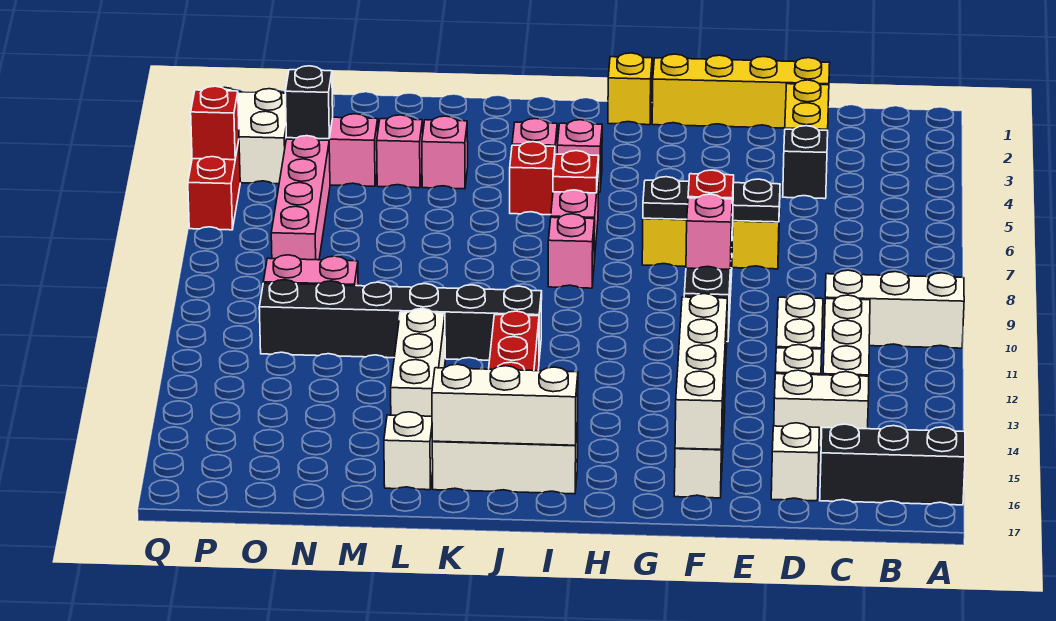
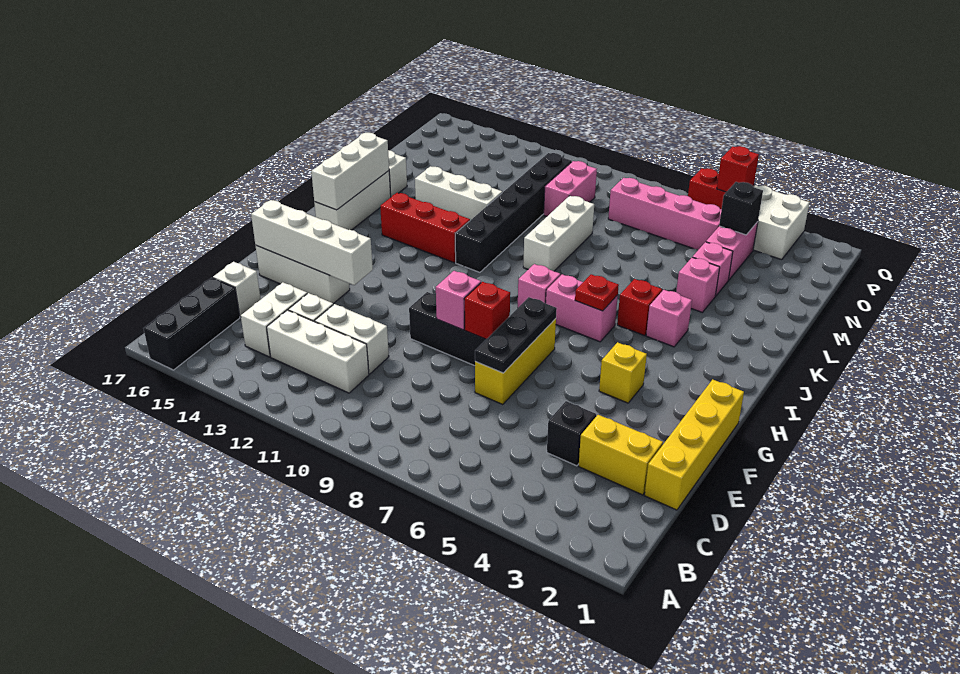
white 1x3 brick [825,270,964,348] -> white 1x3 brick moved to [523,196,594,271]
yellow 1x1 brick [608,53,652,125] -> yellow 1x1 brick moved to [599,342,647,403]
pink 1x1 brick [557,120,602,192] -> none

